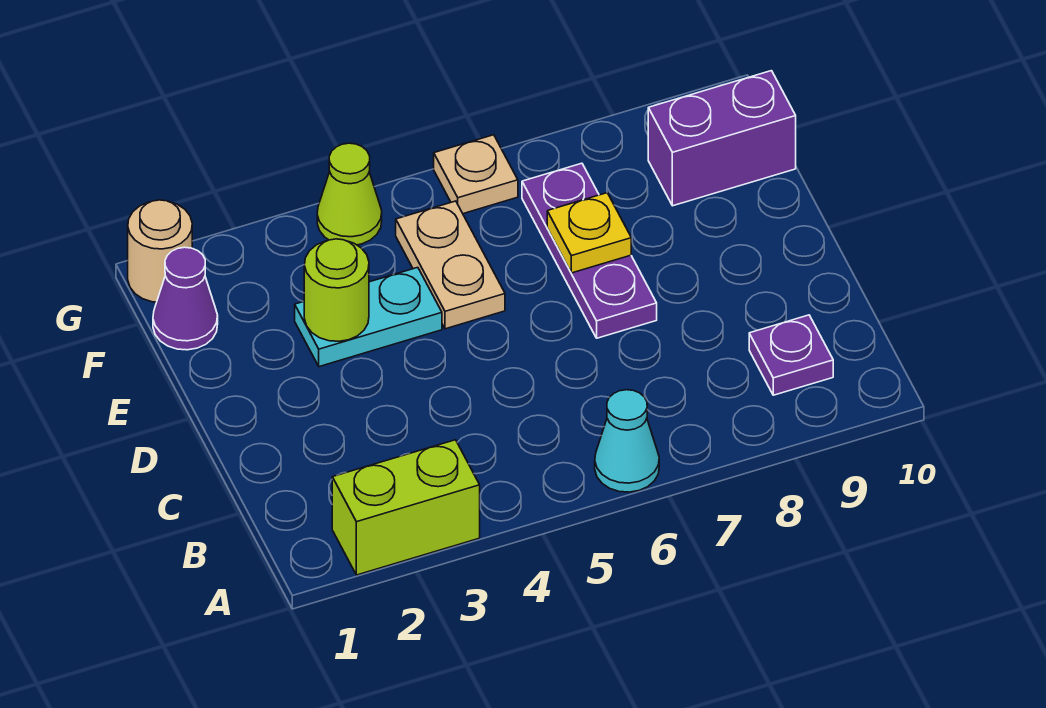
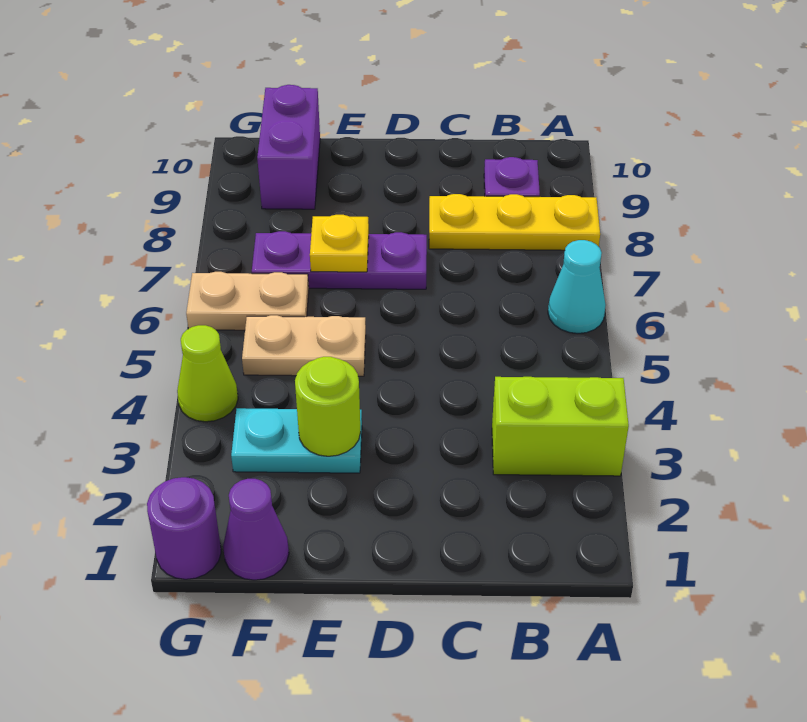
lime 1x2 brick [332,440,480,575] -> lime 1x2 brick turned to [492,377,629,476]
none -> yellow 1x3 plate [429,194,600,250]
cyan 1x2 plate [295,267,442,367] -> cyan 1x2 plate turned to [231,408,362,473]
tan 1x1 round brick [128,200,192,302] -> purple 1x1 round brick [147,477,221,579]
tan 1x1 plate [434,135,518,214] -> tan 1x2 plate [186,272,309,330]

